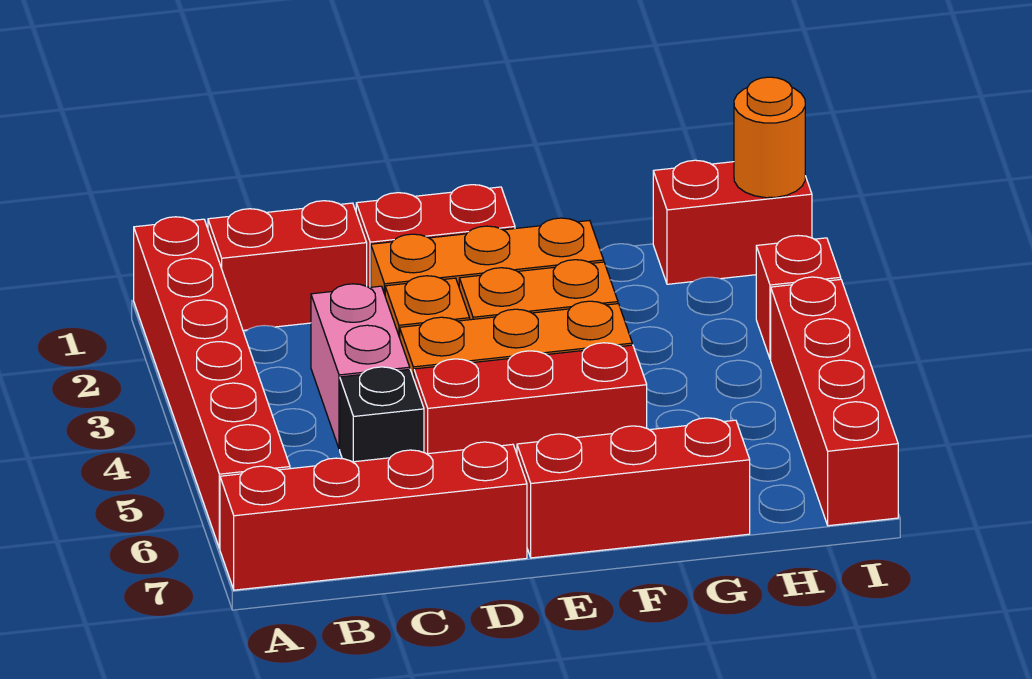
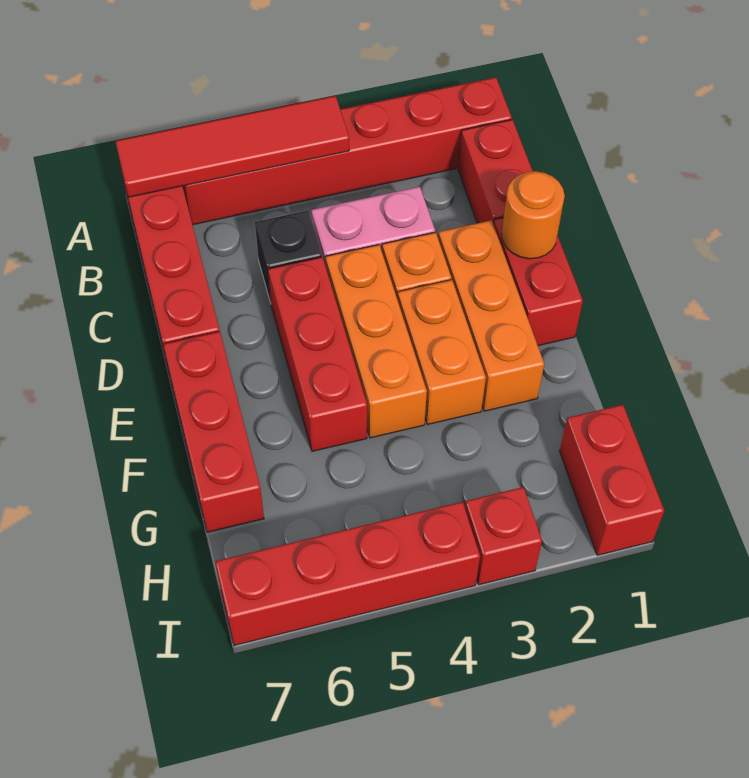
none -> red 1x4 tile [116,96,349,197]
orange 1x1 round brick [734,77,805,198] -> orange 1x1 round brick moved to [501,171,565,259]

